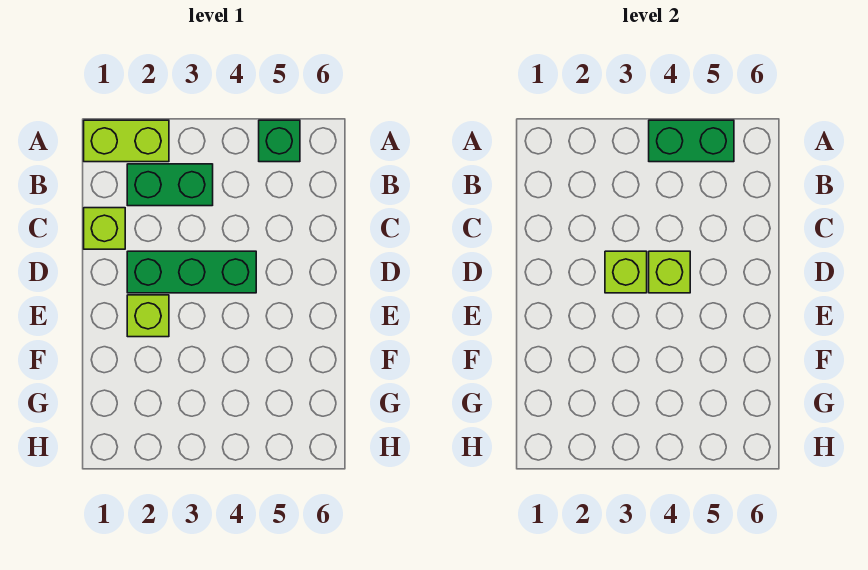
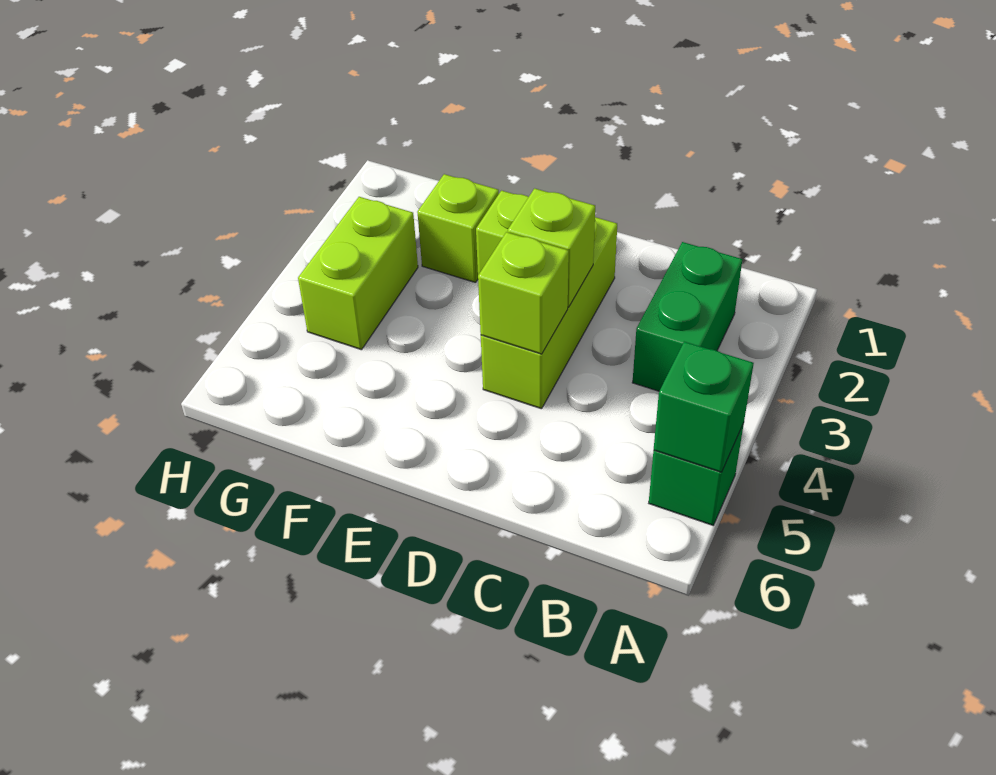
lime 1x2 brick [84,120,169,162] -> lime 1x2 brick moved to [298,197,418,350]
green 1x2 brick [649,120,734,162] -> green 1x1 brick [654,342,754,472]
lime 1x1 brick [84,208,125,249] -> lime 1x1 brick moved to [417,174,499,283]
green 1x3 brick [127,251,256,293] -> lime 1x3 brick [481,217,617,409]

